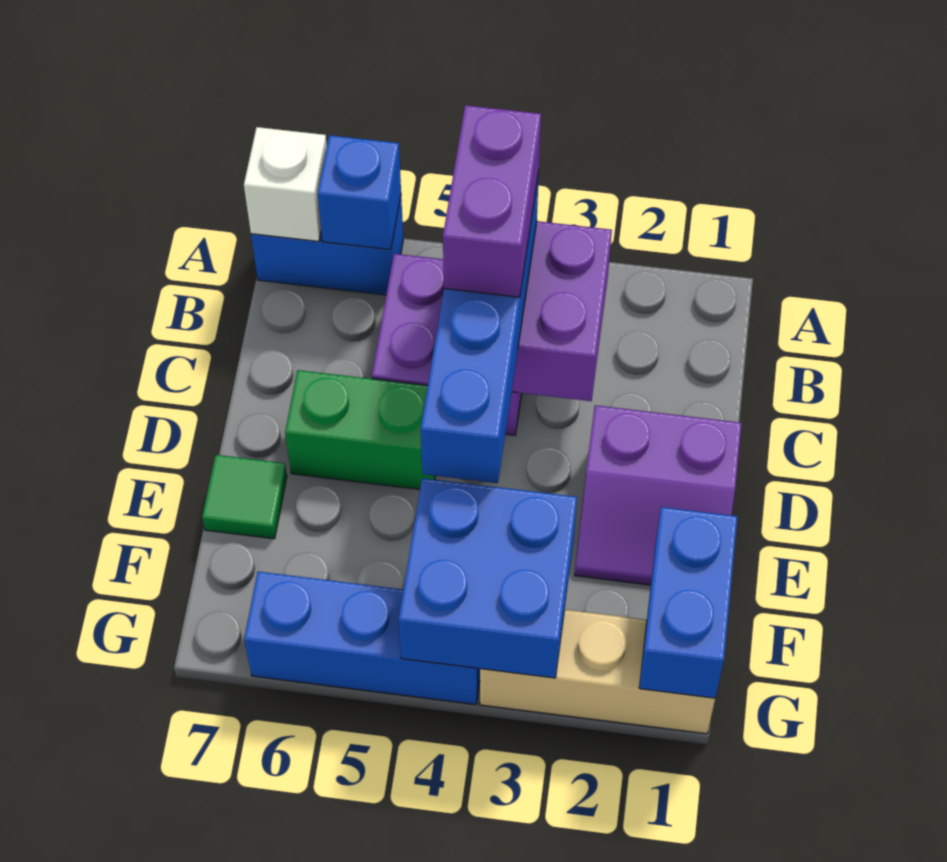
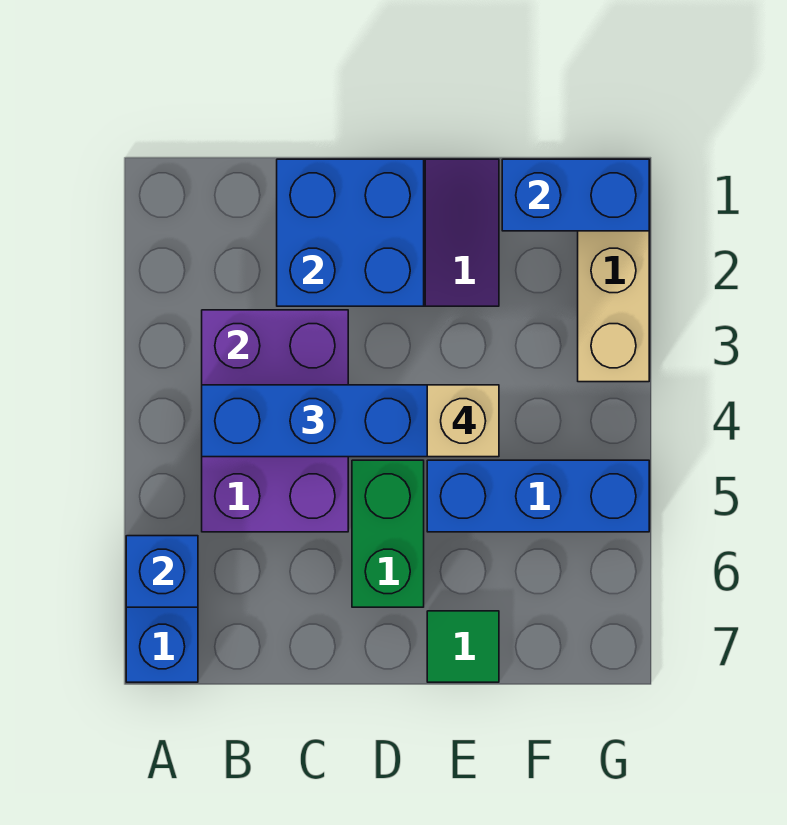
white 1x1 brick [244,127,327,242] -> none
purple 1x2 brick [443,105,541,297] -> none
none -> tan 1x1 brick [427,385,499,457]
blue 2x2 brick [399,478,577,678] -> blue 2x2 brick moved to [277,159,424,306]
blue 1x3 brick [244,572,480,704] -> blue 1x3 brick turned to [427,460,649,532]

